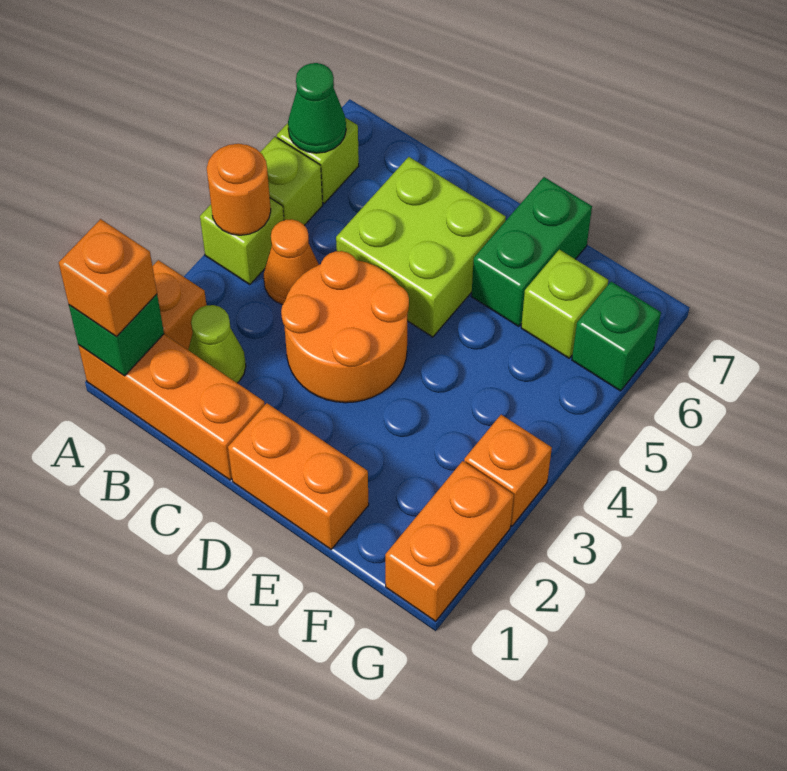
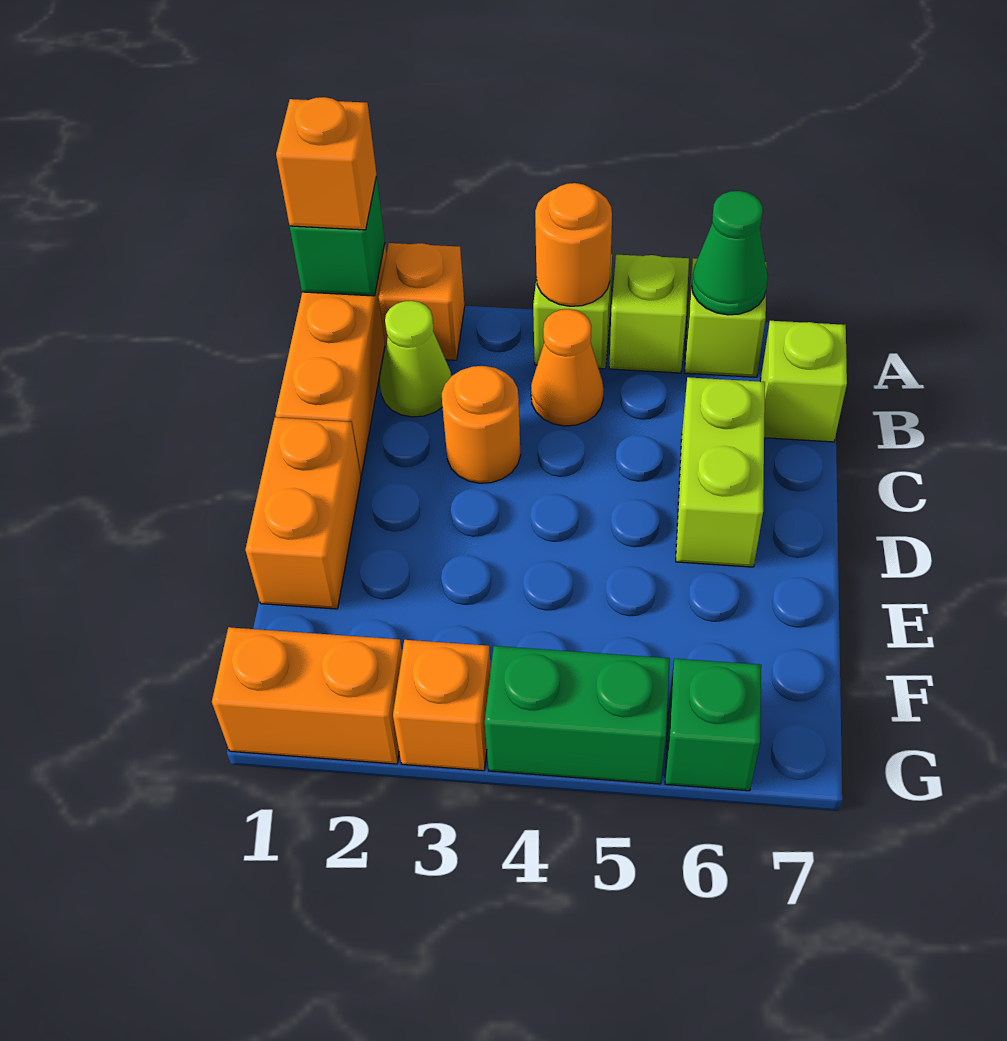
orange 2x2 round brick [281,251,409,403] -> orange 1x1 round brick [442,366,521,483]
lime 2x2 brick [336,157,506,337] -> lime 1x2 brick [676,377,765,567]
green 1x2 brick [471,177,592,327] -> green 1x2 brick moved to [485,646,670,784]
lime 1x1 brick [521,250,608,358] -> lime 1x1 brick moved to [760,321,847,442]

